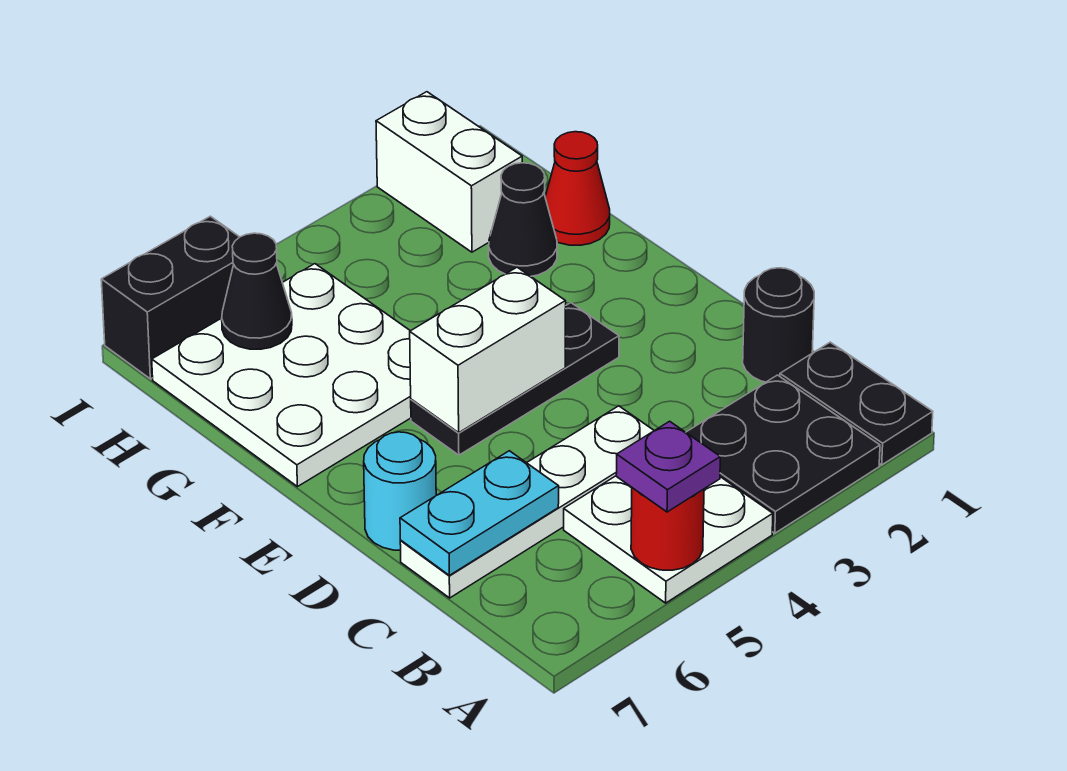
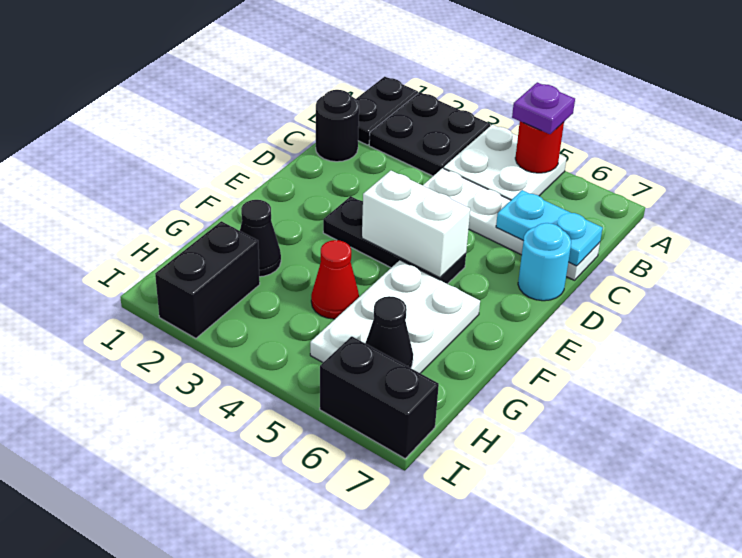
white 3x3 plate [152,264,411,487] -> white 2x3 plate [310,260,480,373]
red 1x1 cone [545,132,610,245] -> red 1x1 cone moved to [311,240,359,319]
white 1x2 brick [376,92,522,252] -> black 1x2 brick [155,221,260,338]

